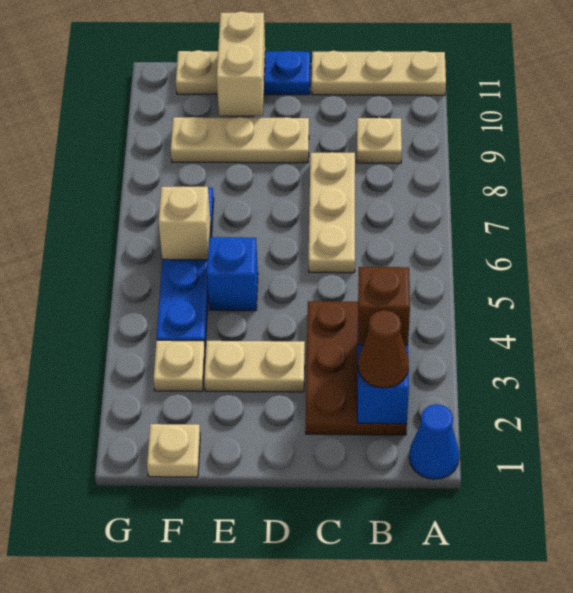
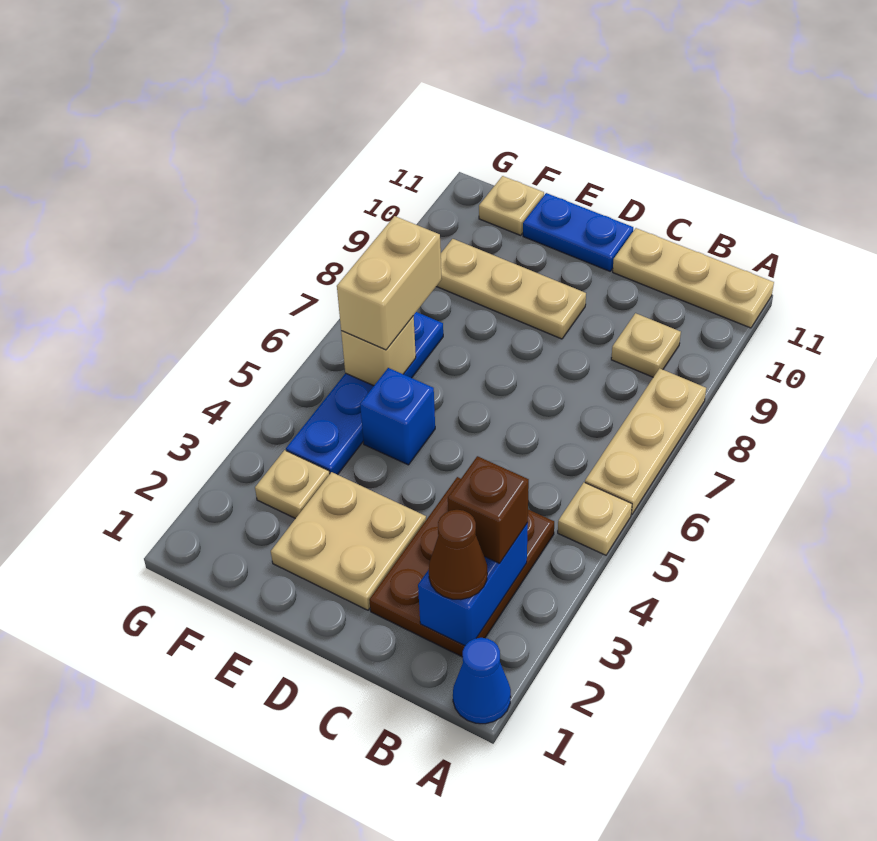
tan 1x3 plate [309,152,355,273] -> tan 1x3 plate moved to [585,368,706,514]
tan 1x2 plate [204,341,305,392] -> tan 2x2 plate [271,472,426,610]
tan 1x2 brick [217,11,265,116] -> tan 1x2 brick moved to [337,216,442,350]
tan 1x1 plate [147,424,200,477] -> tan 1x1 plate moved to [558,482,632,555]

